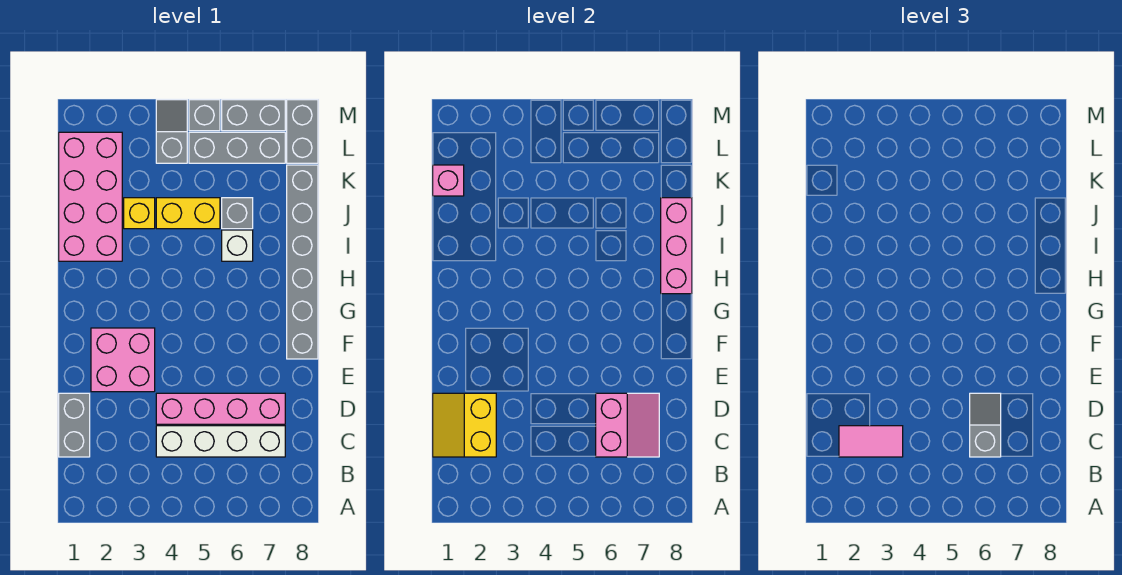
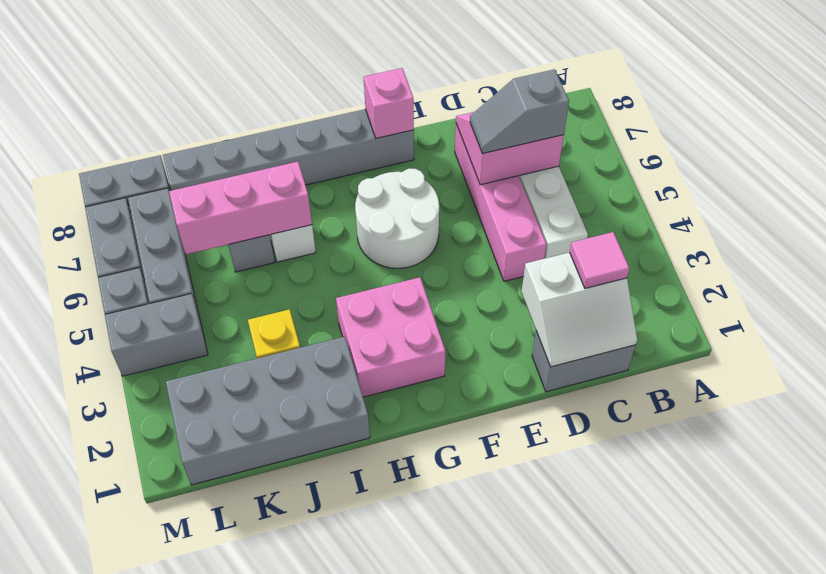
yellow 2x2 slope [433,393,496,457] -> white 2x2 slope [522,252,637,367]
pink 1x2 tile [839,426,903,457] -> pink 1x1 tile [570,232,629,288]
pink 2x2 brick [91,328,155,392] -> pink 2x2 brick moved to [336,277,446,397]
none -> white 2x2 round brick [355,169,439,268]
pink 1x3 brick [661,198,692,294] -> pink 1x3 brick moved to [169,162,312,255]
pink 2x4 brick [59,132,122,261] -> grey 2x4 brick [166,337,370,485]
yellow 1x2 brick [156,198,220,229] -> none
pink 1x1 brick [433,165,464,196] -> pink 1x1 brick moved to [364,68,414,138]
grey 1x2 slope [156,100,187,163] -> grey 1x2 brick [105,294,208,376]

